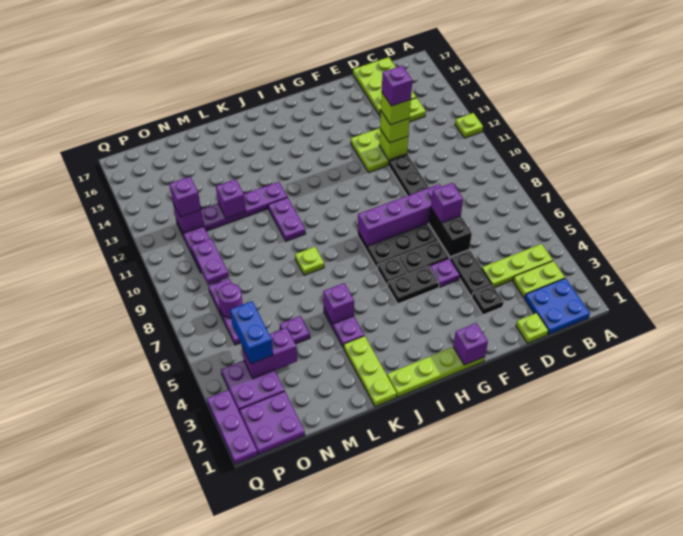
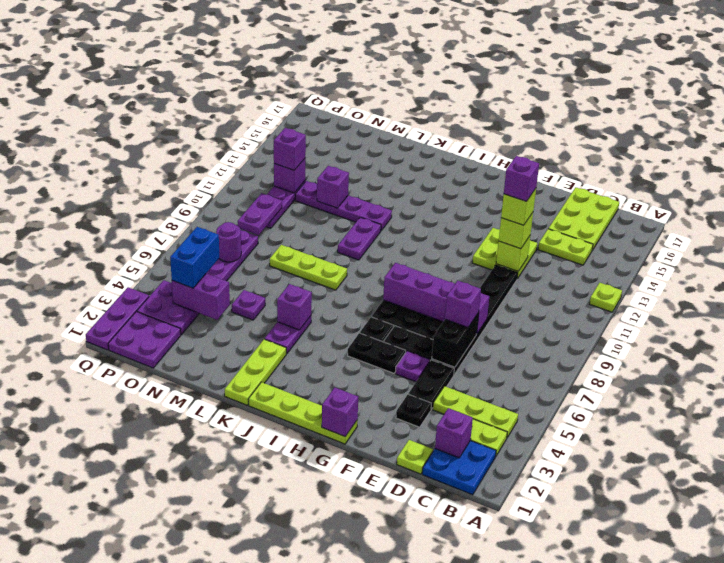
none -> purple 1x1 brick [435,408,473,458]
lime 1x1 plate [295,247,324,275] -> lime 1x3 plate [270,245,347,290]

